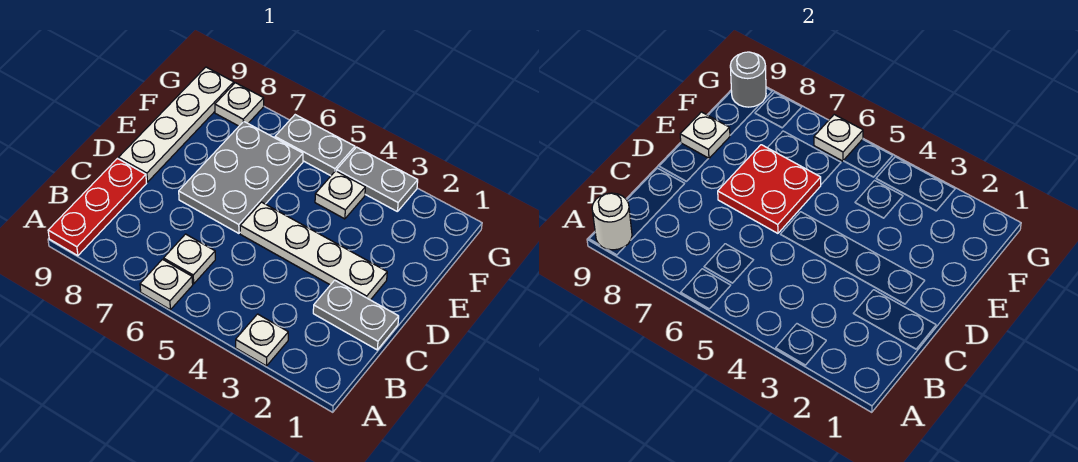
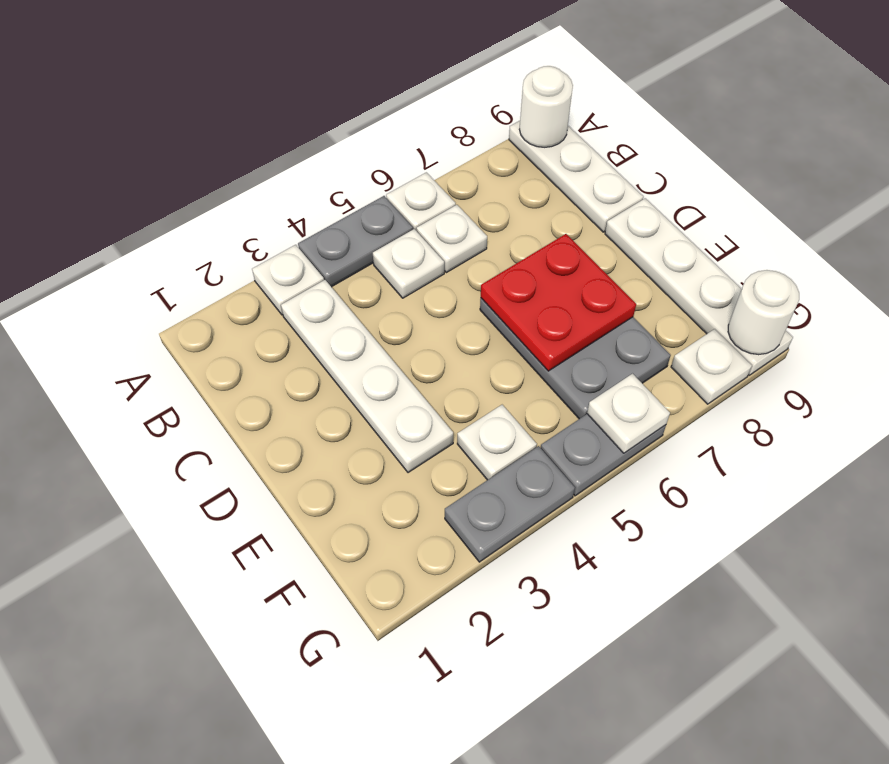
red 1x3 plate [48,159,146,256] -> white 1x3 plate [509,121,643,232]
grey 1x2 plate [313,280,399,350] -> grey 1x2 plate moved to [298,196,413,287]
white 1x4 plate [240,202,387,300] -> white 1x4 plate turned to [281,280,453,473]
white 1x1 plate [680,112,730,159] -> white 1x1 plate moved to [373,229,444,298]
grey 1x1 round brick [730,52,766,107] -> white 1x1 round brick [728,270,799,355]

